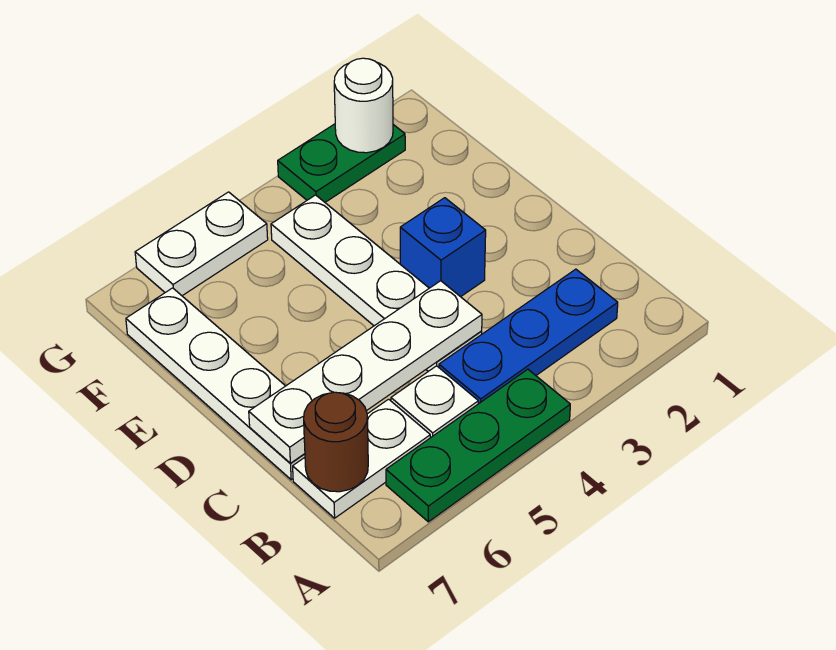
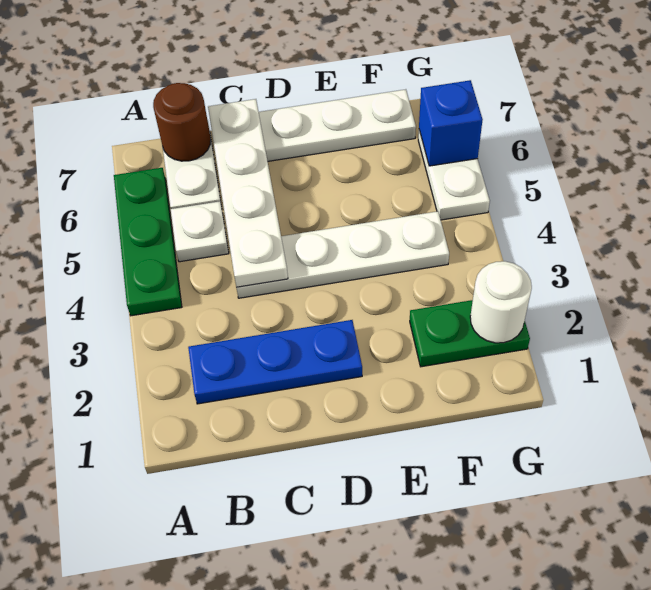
blue 1x3 plate [439,269,618,404] -> blue 1x3 plate turned to [188,320,362,404]
blue 1x1 brick [400,198,486,297] -> blue 1x1 brick moved to [419,80,483,166]
green 1x2 plate [278,124,405,202] -> green 1x2 plate turned to [410,300,530,367]

